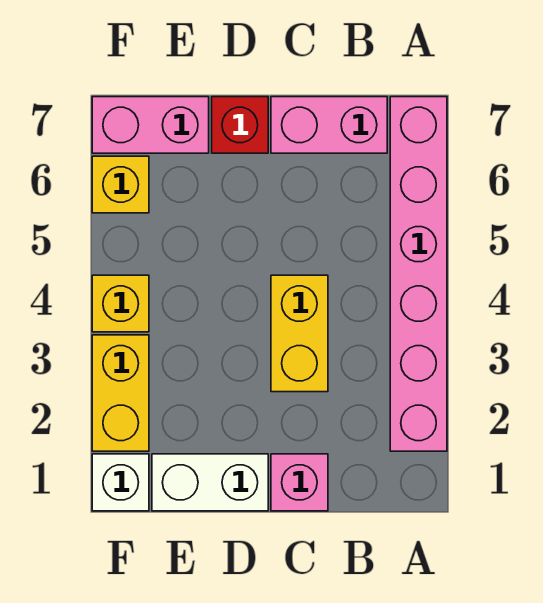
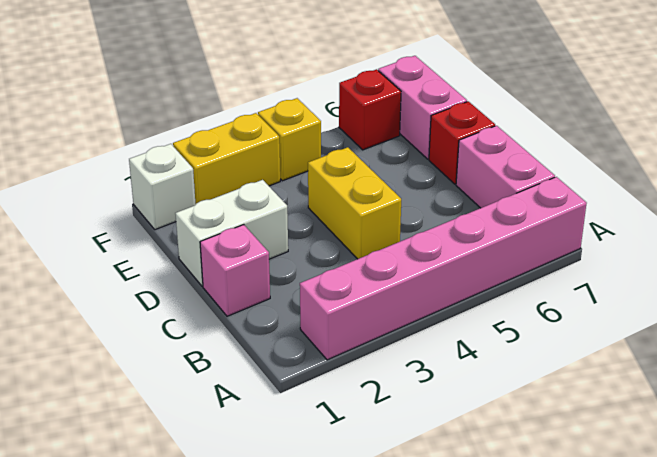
yellow 1x2 brick [271,275,328,392] -> yellow 1x2 brick turned to [308,147,401,259]
white 1x2 brick [152,454,268,511] -> white 1x2 brick turned to [175,180,288,286]
yellow 1x1 brick [92,156,149,213] -> red 1x1 brick [339,69,401,150]

